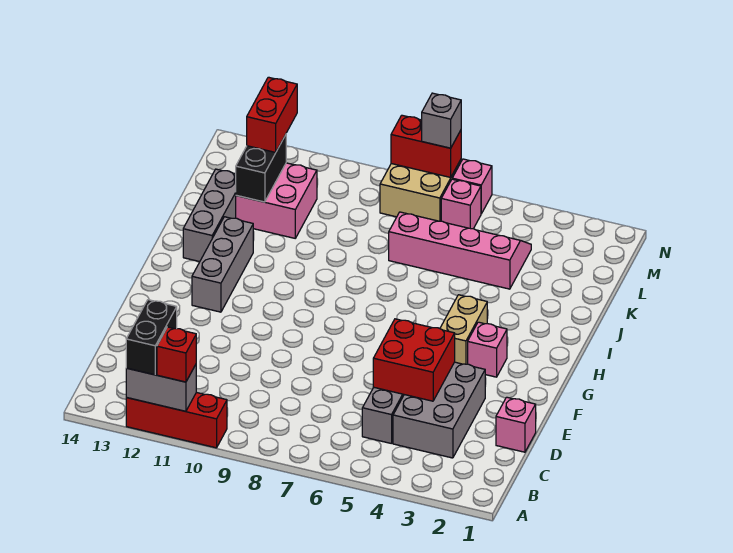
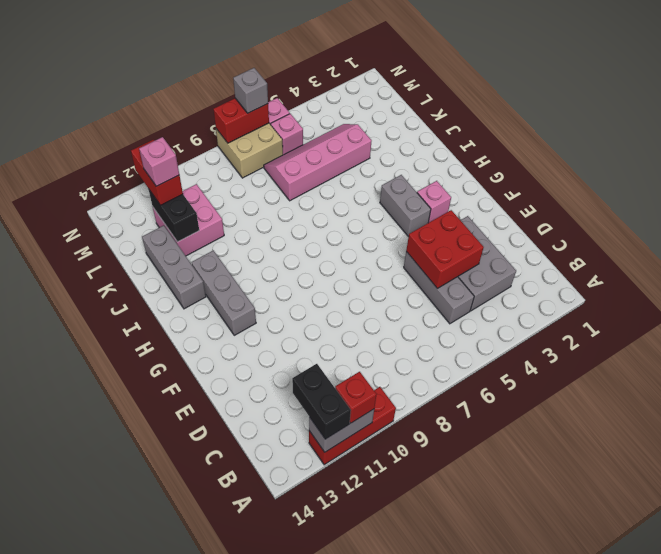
pink 1x1 brick [496,397,536,452] -> pink 1x1 brick moved to [139,137,179,186]
tan 1x2 brick [440,295,487,364] -> grey 1x2 brick [380,175,431,236]

